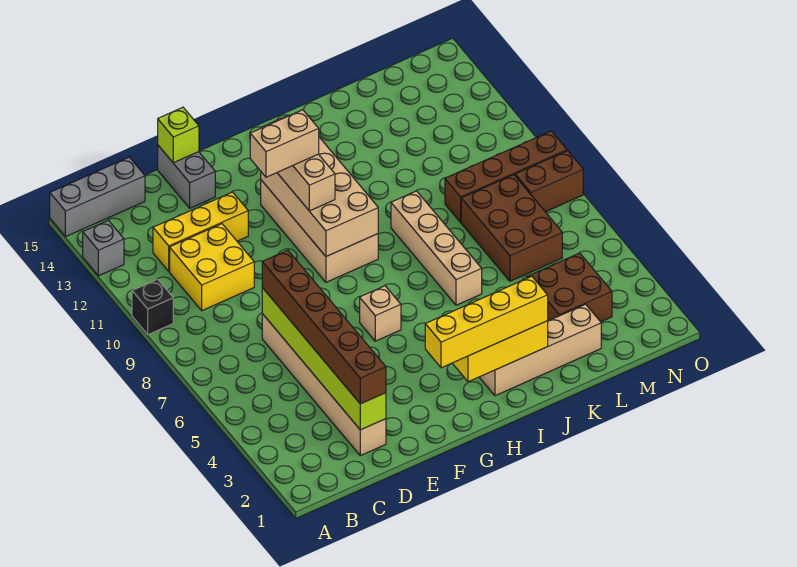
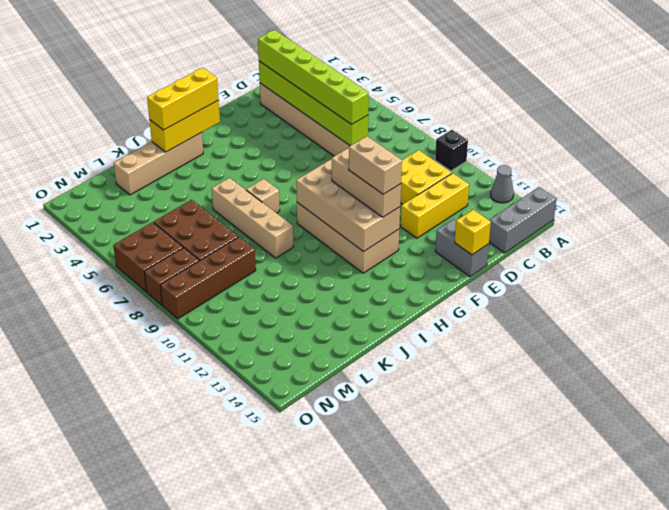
grey 1x1 brick [83,221,124,276] -> grey 1x1 cone [491,165,514,203]
brown 1x6 brick [262,250,386,404] -> lime 1x6 brick [258,30,369,124]
lime 1x1 brick [158,107,199,163] -> yellow 1x1 brick [455,210,491,255]
tan 1x2 brick [250,110,319,177] -> tan 1x2 brick turned to [349,136,402,194]
yellow 1x4 brick [425,276,548,368] -> yellow 1x3 brick [147,68,219,130]
tan 1x1 brick [360,286,401,341] -> tan 1x1 brick moved to [246,179,280,213]
brown 2x2 brick [527,253,612,322] -> brown 2x2 brick moved to [113,222,183,292]

